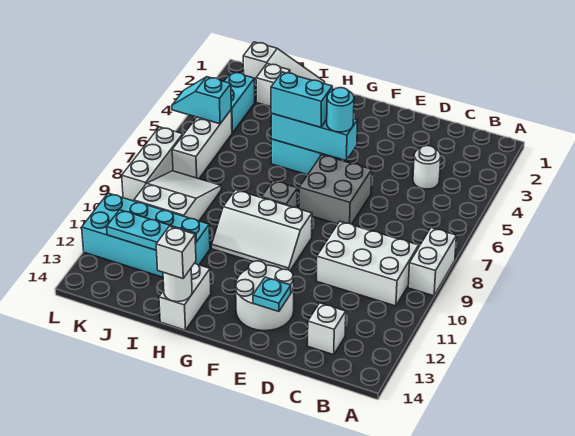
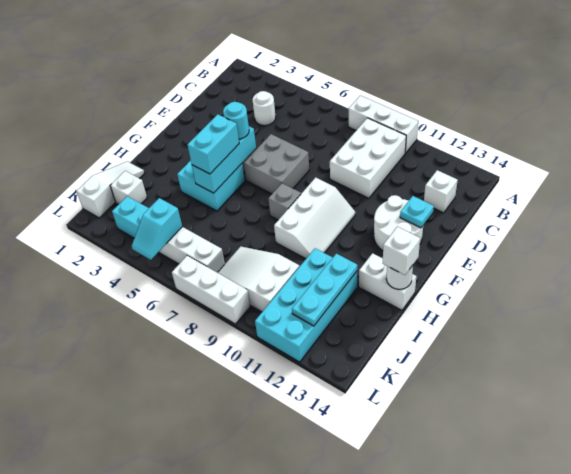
white 1x2 brick [408,228,456,296] -> white 1x3 brick [349,95,418,153]

